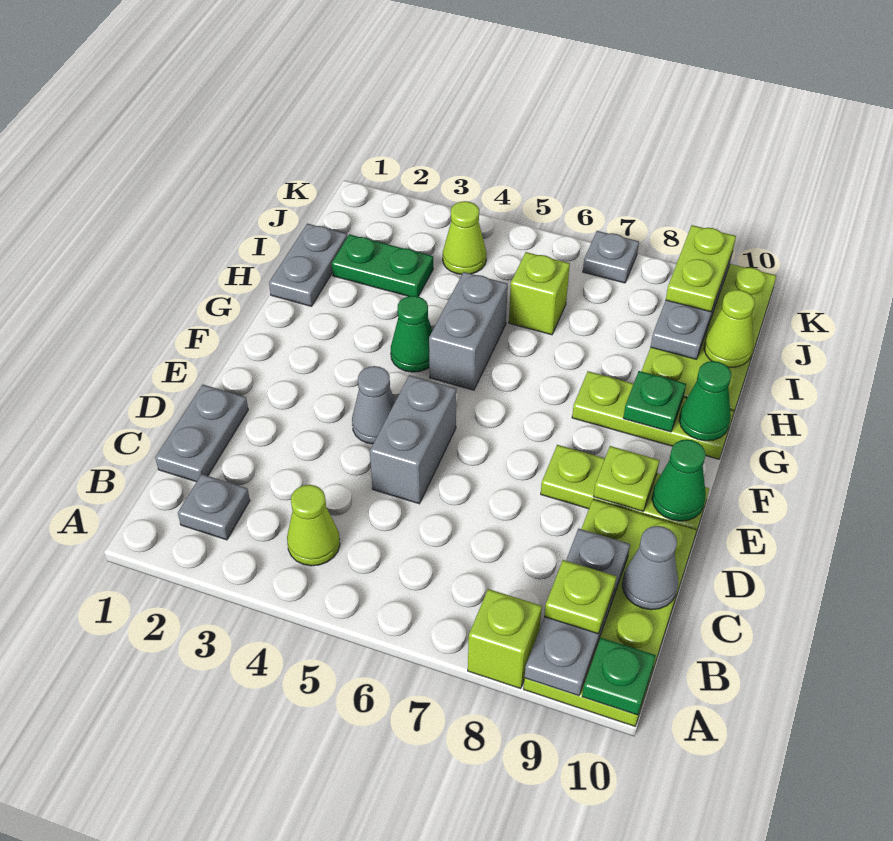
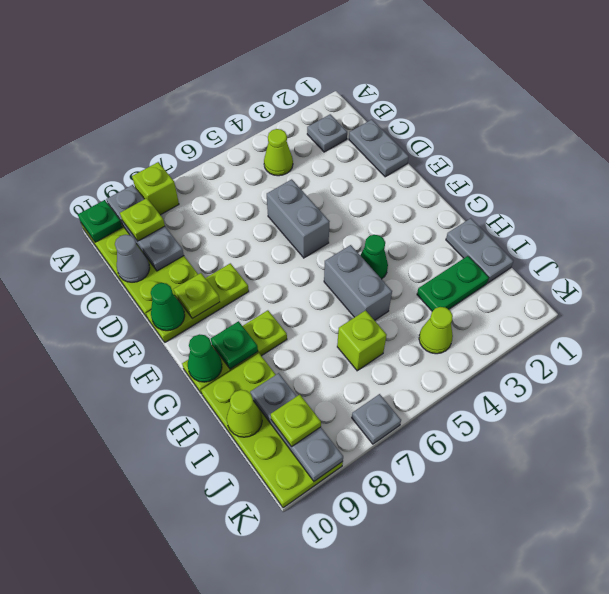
grey 1x1 cone [352,366,395,444] -> none
lime 1x2 plate [666,225,736,312] -> lime 1x1 plate [271,395,321,447]

